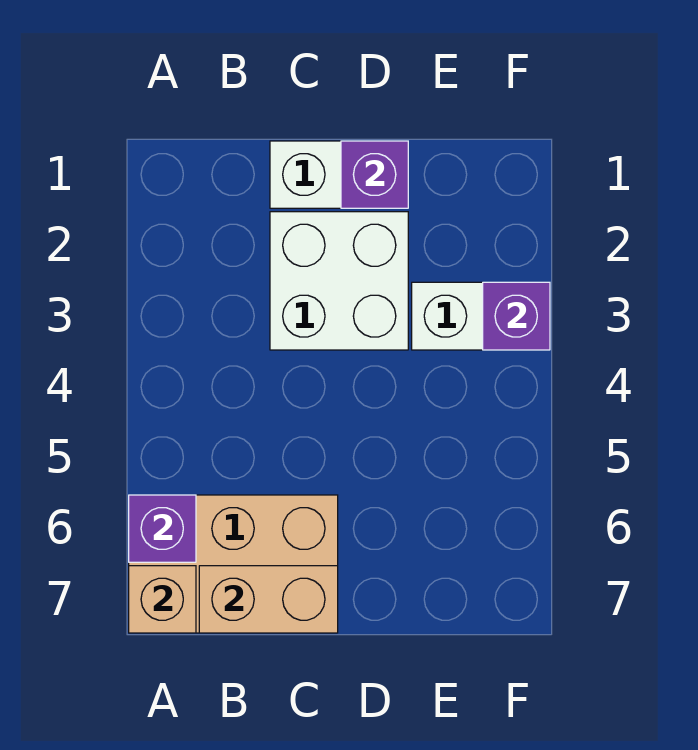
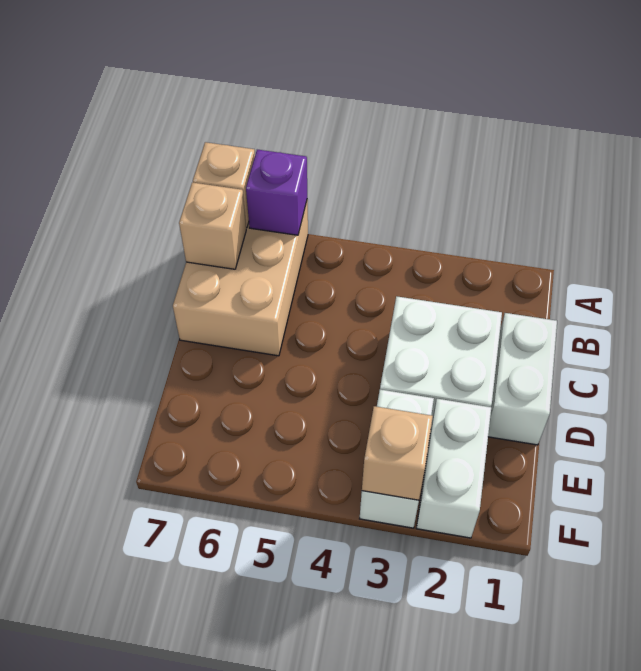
tan 1x2 brick [199,566,338,633] -> tan 1x1 brick [179,182,246,269]
purple 1x1 brick [341,141,408,208] -> none
none -> white 1x2 brick [417,399,491,538]
purple 1x1 brick [483,282,550,350] -> tan 1x1 brick [362,406,433,500]

